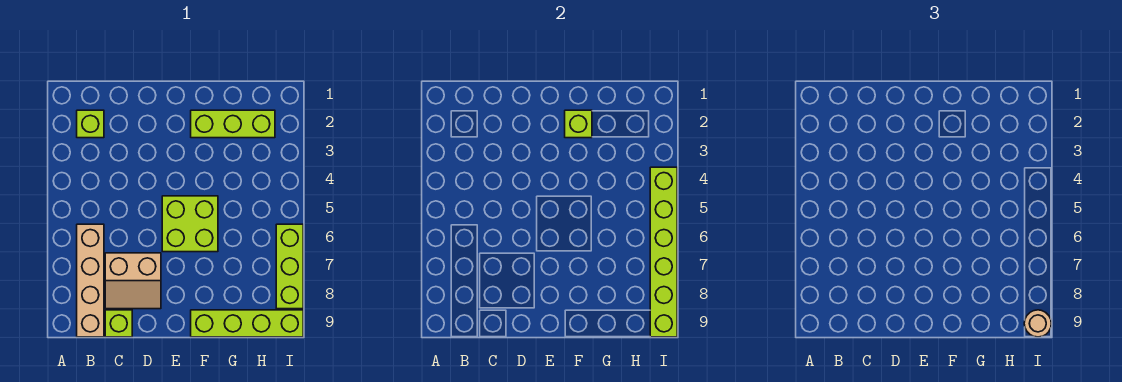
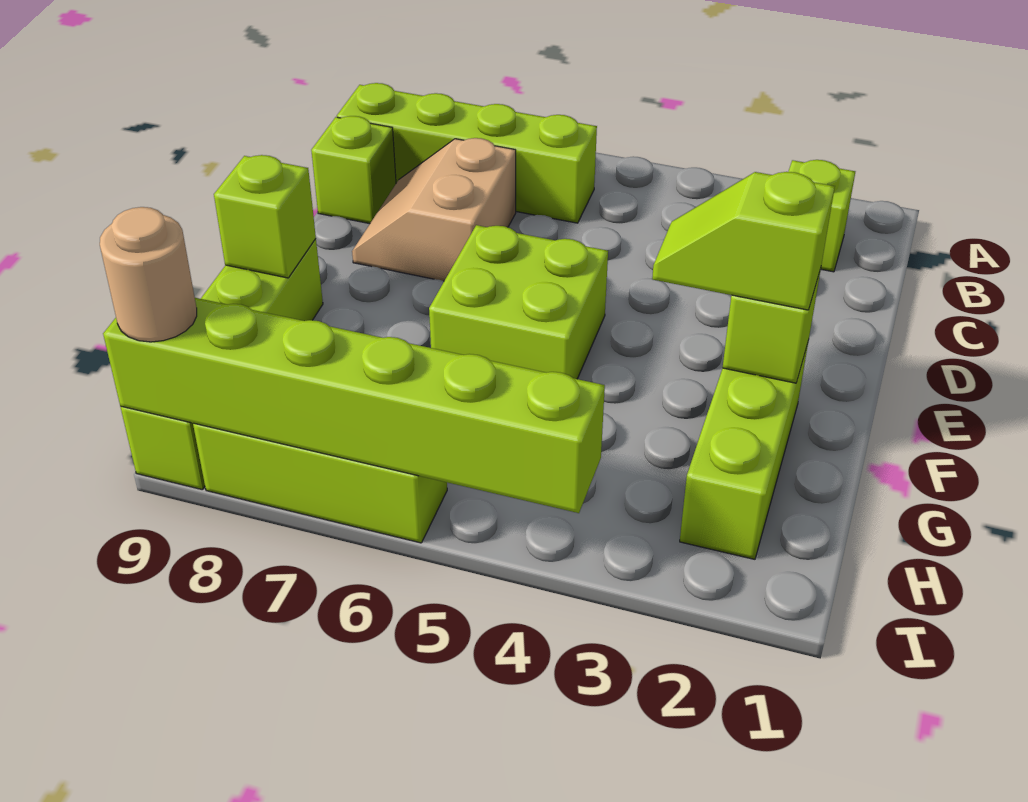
tan 1x4 brick [77,224,104,337] -> lime 1x4 brick [337,83,597,223]
none -> lime 1x2 slope [652,172,835,310]
none -> lime 1x1 brick [214,155,316,278]

